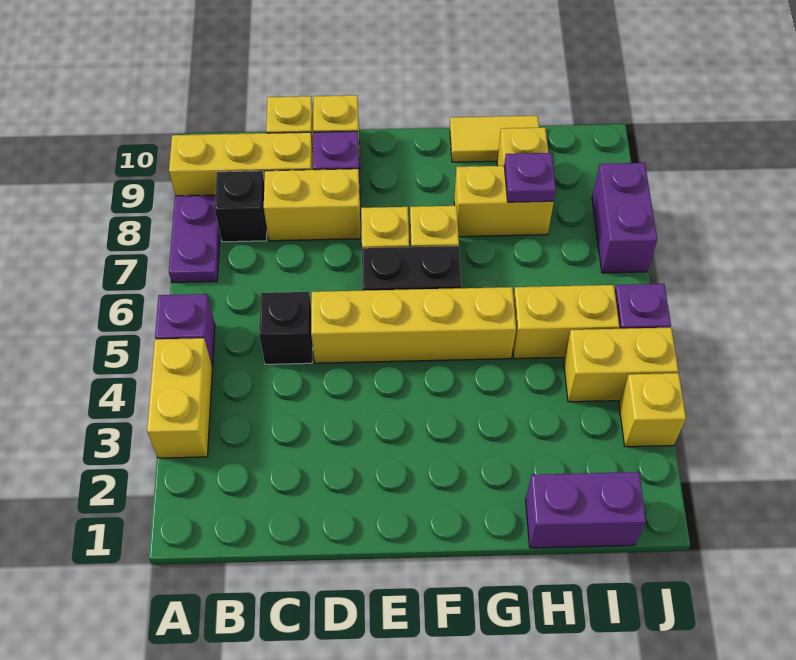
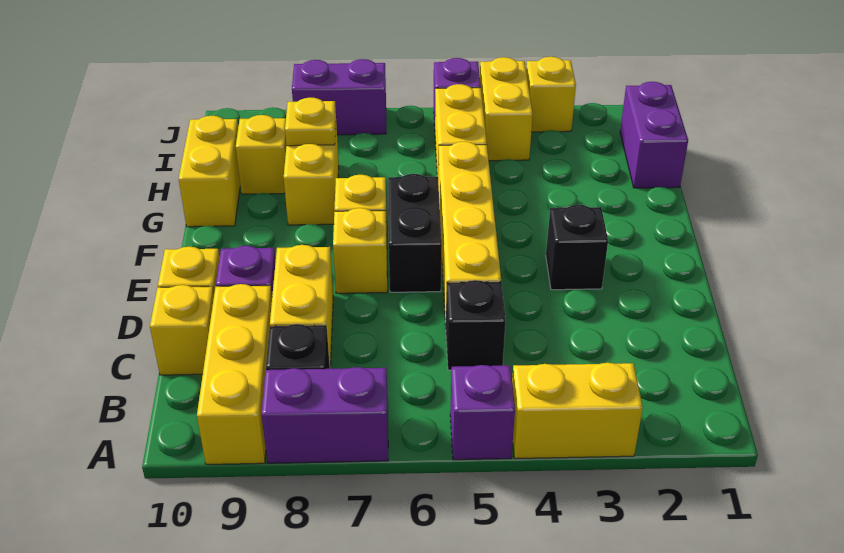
purple 1x2 plate [169,195,220,283] -> purple 1x2 brick [261,367,388,463]
none -> black 1x1 brick [546,205,608,290]
yellow 1x2 tile [450,116,539,162] -> yellow 1x2 brick [179,116,240,227]
purple 1x1 plate [504,153,556,202] -> yellow 1x1 plate [285,98,336,146]

